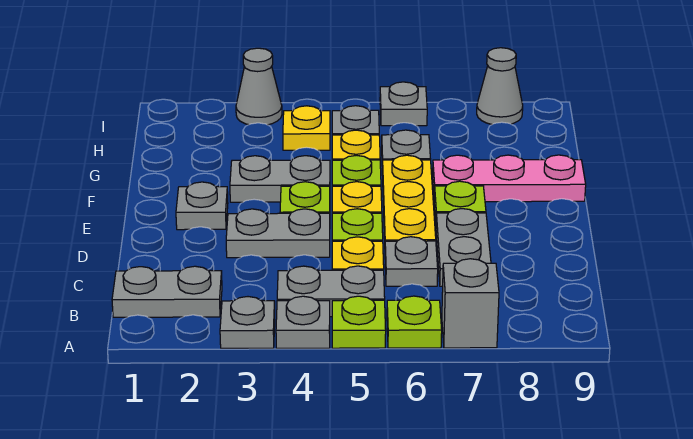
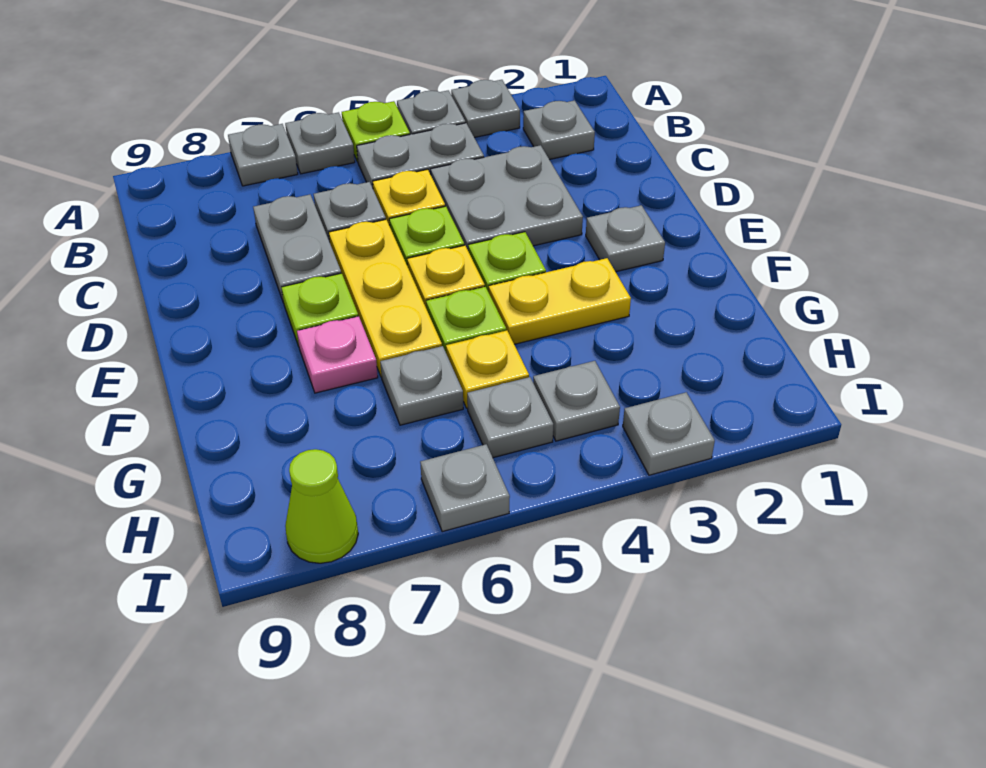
lime 1x1 plate [387,296,442,348] -> grey 1x1 plate [285,112,355,174]
grey 1x1 brick [442,259,499,348] -> grey 1x1 plate [228,124,298,186]
grey 1x2 plate [112,266,222,317] -> grey 1x1 plate [523,100,595,160]
grey 1x2 plate [226,209,330,258] -> grey 2x2 plate [431,145,583,250]
grey 1x2 plate [230,156,330,202] -> yellow 1x2 plate [489,258,631,344]
pink 1x3 plate [433,155,586,202] -> pink 1x1 plate [297,316,378,393]
yellow 1x1 plate [283,106,330,150] -> grey 1x1 plate [533,361,620,441]
grey 1x1 cone [236,48,282,125] -> grey 1x1 plate [623,392,715,475]
grey 1x1 cone [477,48,523,124] -> lime 1x1 cone [285,449,358,563]

